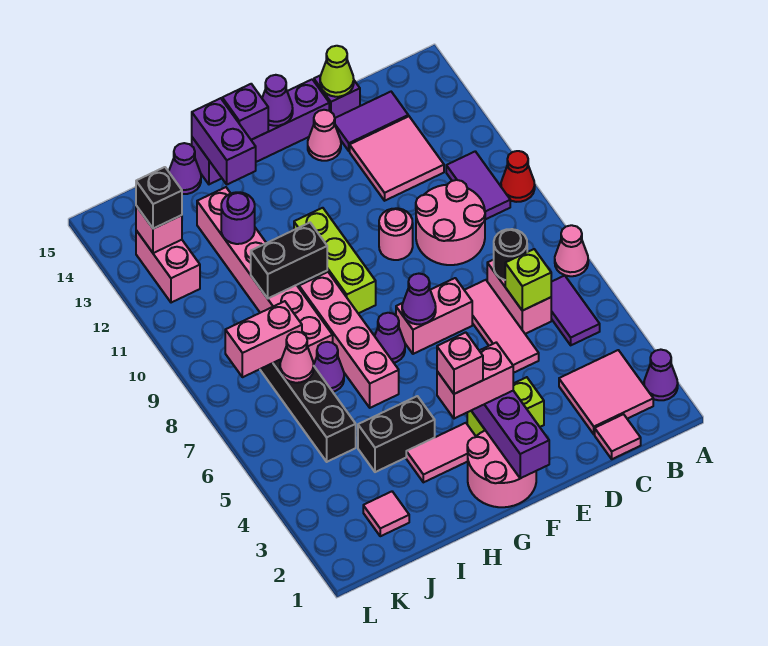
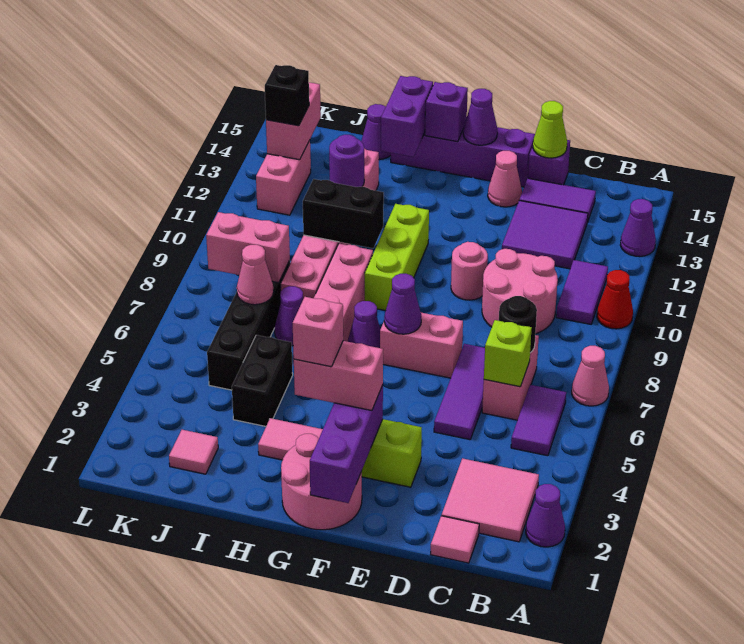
none -> purple 1x1 cone [620,199,656,257]
pink 2x2 tile [350,116,444,201] -> purple 2x2 tile [502,201,588,269]
pink 1x3 tile [465,280,539,373] -> purple 1x3 tile [434,344,485,440]
black 1x2 brick [358,396,435,472] -> black 1x2 brick turned to [232,335,293,426]
pink 1x1 brick [136,206,182,253] -> pink 1x2 brick [266,82,321,160]

